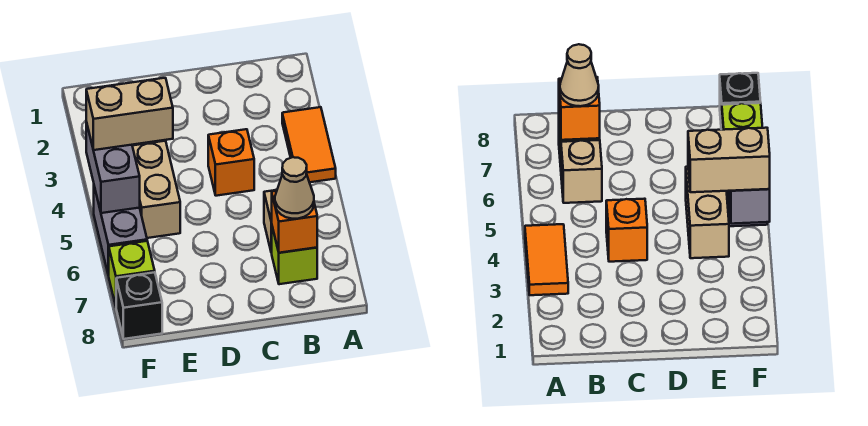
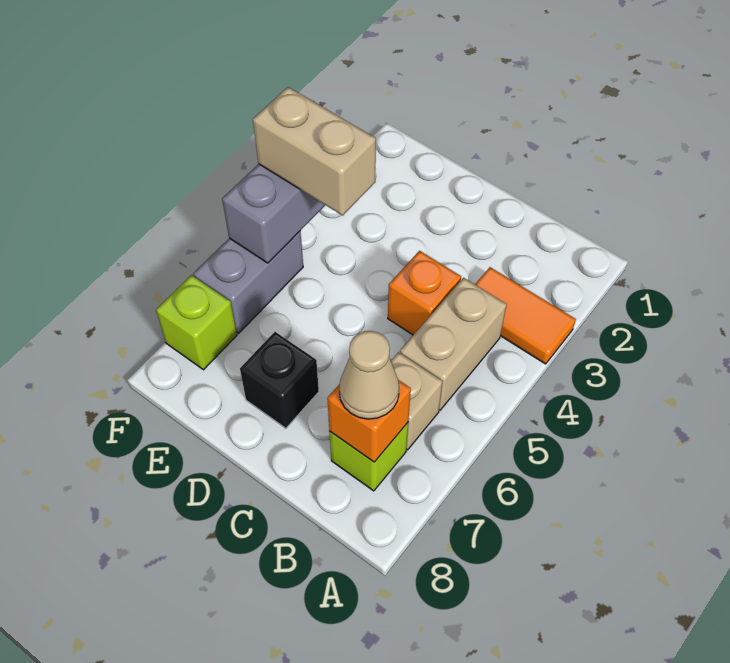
orange 1x2 tile [282,107,336,182] -> orange 1x2 tile turned to [475,267,576,364]
tan 1x2 brick [132,141,180,238] -> tan 1x2 brick moved to [400,278,507,410]
black 1x1 brick [116,272,162,339] -> black 1x1 brick moved to [240,332,319,428]

